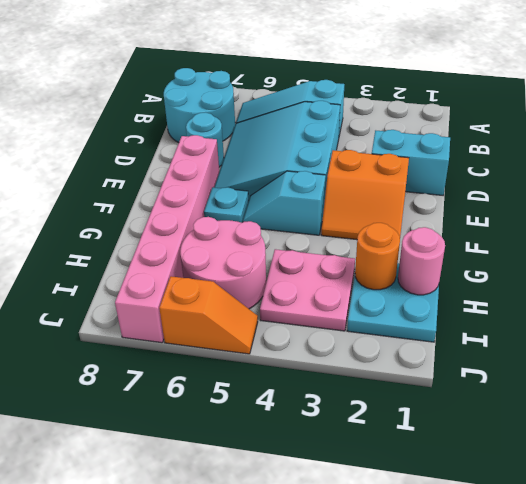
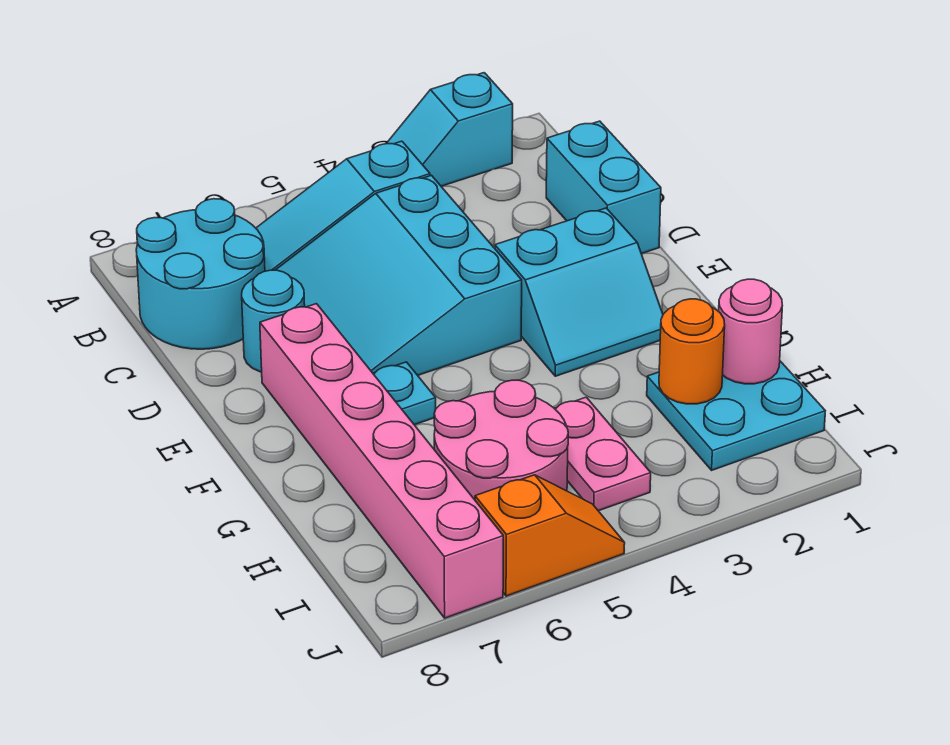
cyan 1x2 brick [372,130,450,195] -> cyan 1x2 brick turned to [546,121,661,254]
orange 2x2 slope [321,150,409,240] -> cyan 2x2 slope [495,208,663,376]
cyan 1x2 slope [243,171,326,235] -> cyan 1x2 slope moved to [386,73,513,187]
pink 2x2 plate [260,249,355,331] -> pink 1x2 plate [554,397,651,511]

